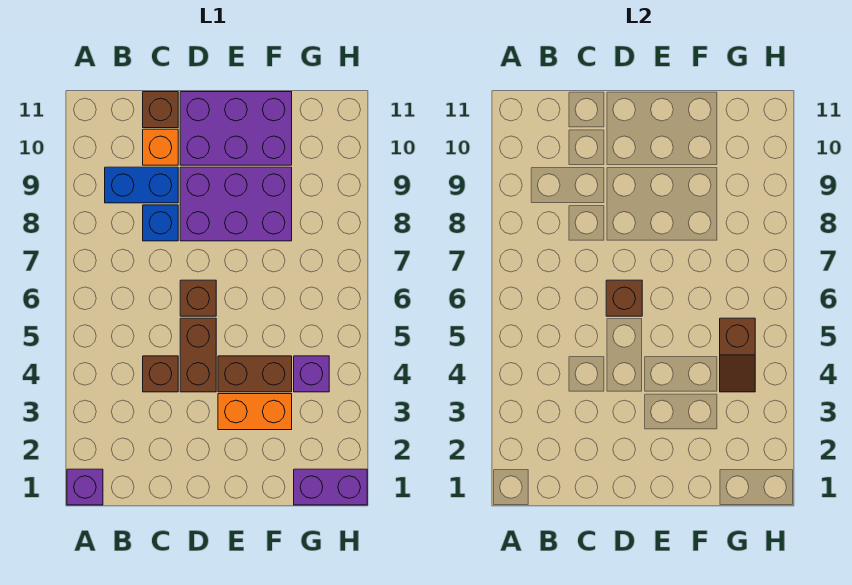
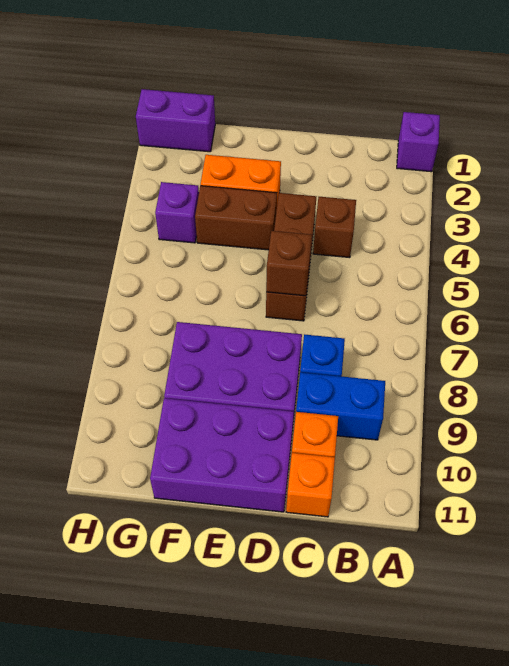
brown 1x1 brick [143,92,178,128] -> orange 1x1 brick [286,453,335,517]
brown 1x2 slope [720,318,755,392] -> none

